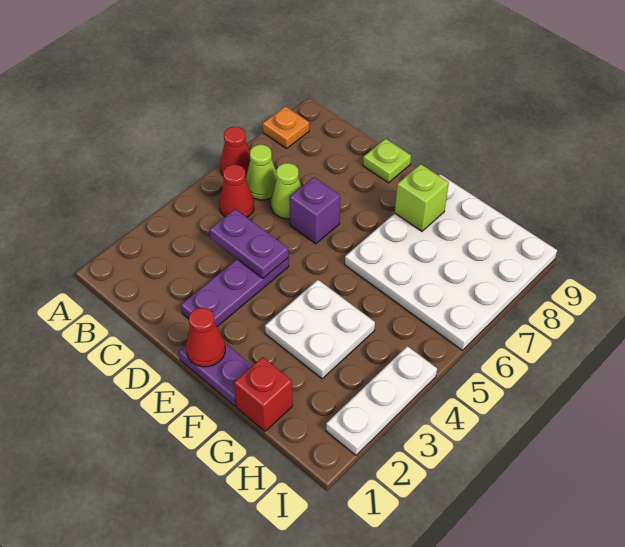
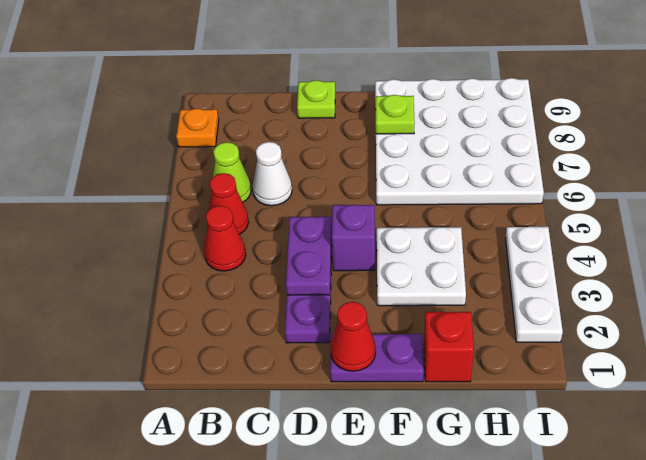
red 1x1 cone [220,127,250,179] -> red 1x1 cone moved to [204,206,246,271]
purple 1x2 plate [209,209,288,278] -> purple 1x2 plate turned to [286,217,331,295]
lime 1x1 cone [271,163,301,219] -> white 1x1 cone [253,142,292,206]
purple 1x1 brick [289,177,340,244] -> purple 1x1 brick moved to [332,205,375,271]
lime 1x1 brick [395,164,449,231] -> lime 1x1 plate [376,95,415,134]

